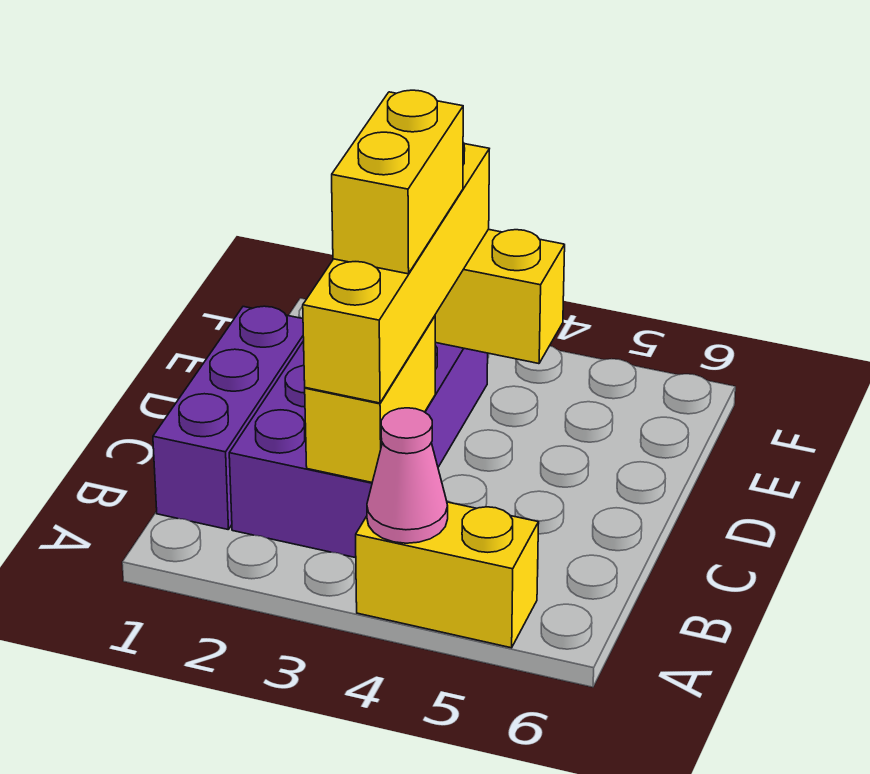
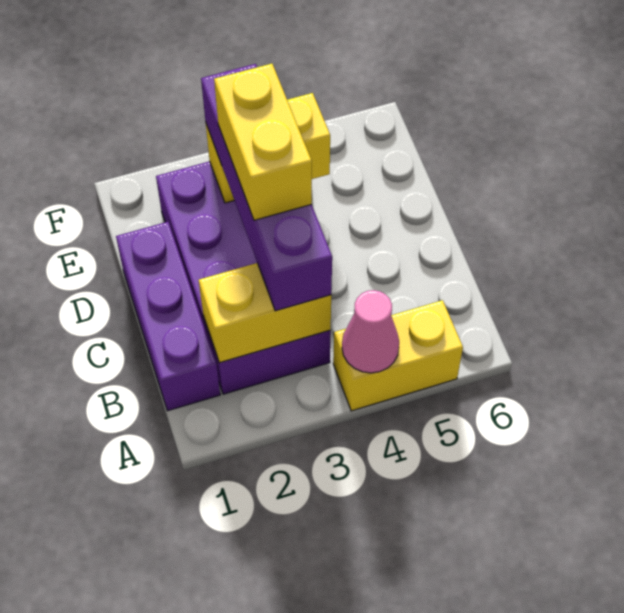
yellow 1x2 brick [305,316,435,482] -> yellow 1x2 brick turned to [199,263,331,363]
yellow 1x4 brick [303,143,489,403] -> purple 1x4 brick [201,64,332,311]

